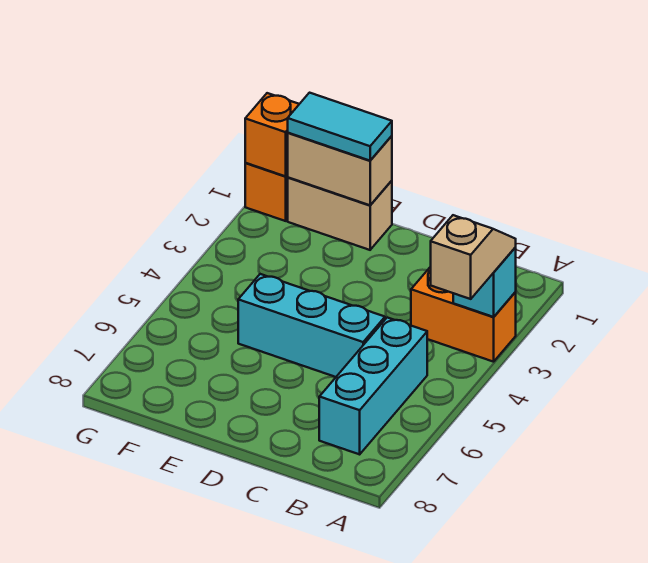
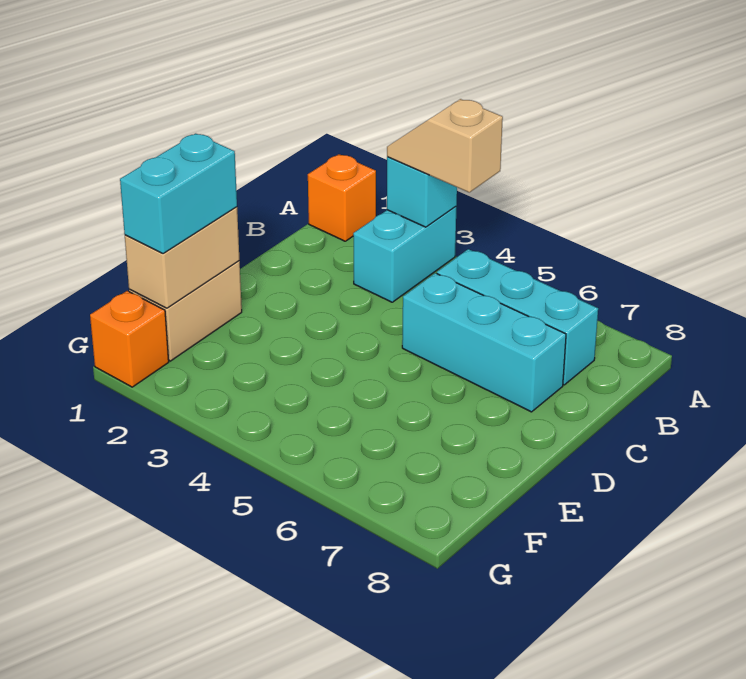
orange 1x2 brick [411,267,516,362] -> cyan 1x2 brick [353,207,456,302]
cyan 1x3 brick [238,274,385,377] -> cyan 1x3 brick turned to [402,273,566,412]
cyan 1x2 tile [288,93,392,161] -> cyan 1x2 brick [120,134,237,254]
orange 1x1 brick [245,93,299,176] -> orange 1x1 brick moved to [308,154,376,241]

